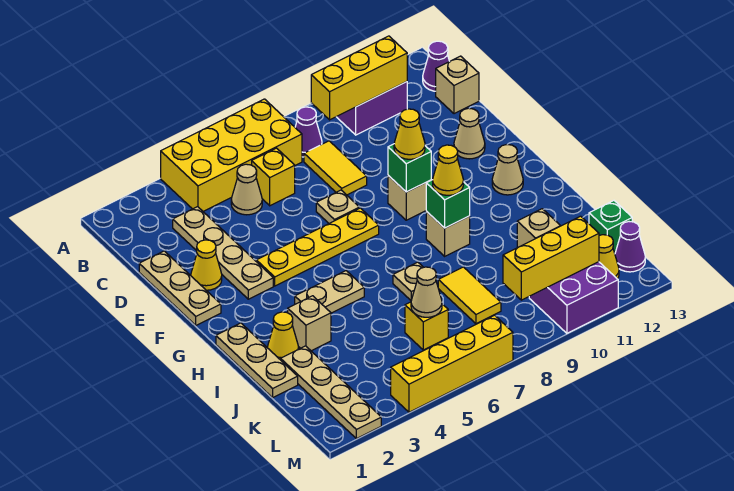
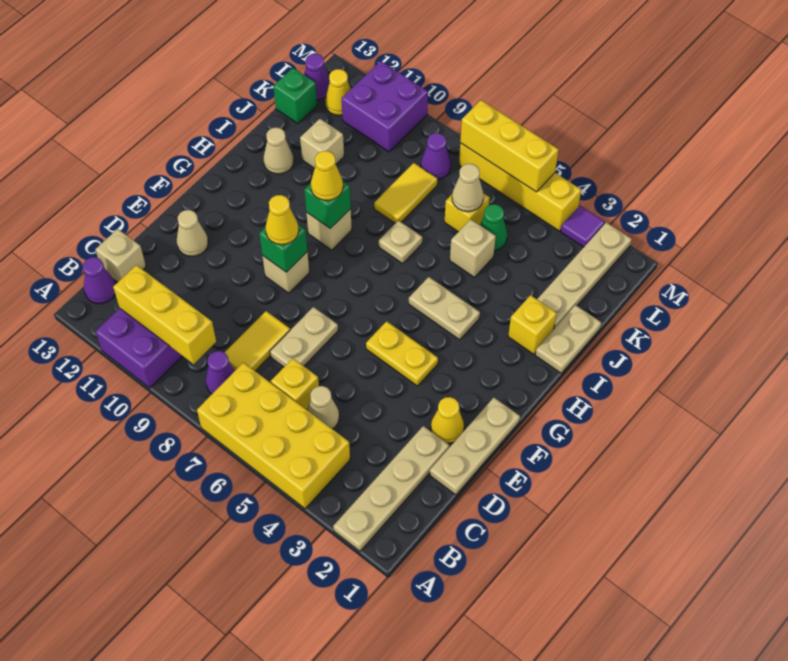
tan 1x4 plate [173,207,273,299] -> tan 1x4 plate moved to [333,426,449,551]
tan 1x1 plate [316,190,360,223] -> tan 1x2 plate [270,307,338,367]
yellow 1x4 plate [256,208,379,286] -> yellow 1x2 plate [366,321,438,386]
tan 1x1 cone [492,145,523,195] -> tan 1x1 cone moved to [263,128,294,174]
tan 1x3 plate [216,323,298,398] -> tan 1x2 plate [535,305,601,373]
yellow 1x1 cone [268,312,299,360] -> yellow 1x1 brick [508,295,557,354]
tan 1x1 brick [288,296,331,351] -> tan 1x1 brick moved to [450,219,496,277]
none -> green 1x1 cone [480,204,507,250]
none -> purple 1x1 cone [421,133,451,179]
yellow 1x3 brick [503,216,599,300] -> yellow 1x3 brick moved to [460,100,559,192]
none -> purple 1x1 tile [561,206,605,247]

